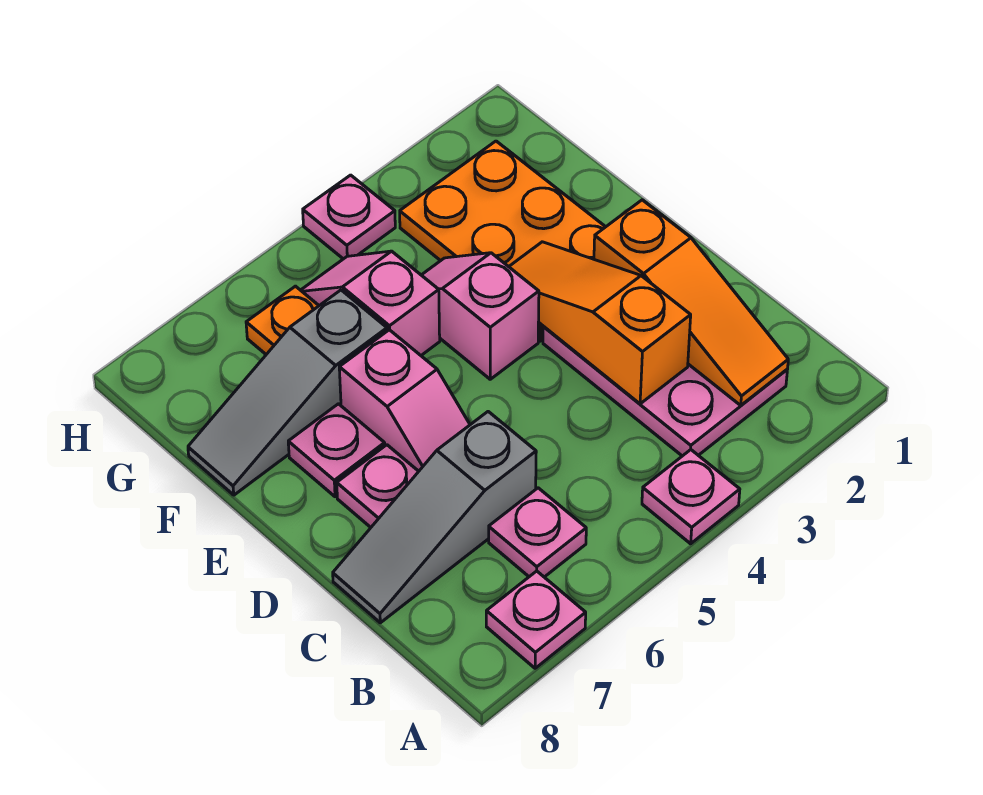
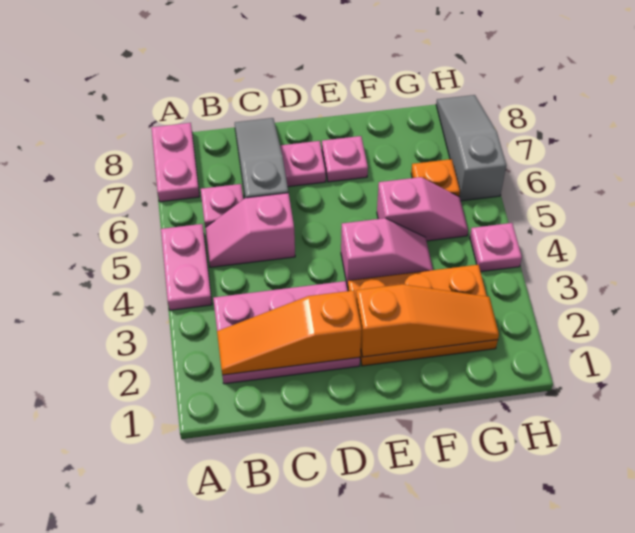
pink 1x1 plate [642,450,740,544] -> pink 1x2 plate [161,224,212,310]
pink 1x1 plate [486,571,586,668] -> pink 1x2 plate [151,123,200,202]
orange 1x3 slope [509,242,691,404] -> orange 1x3 slope moved to [356,284,499,357]
pink 1x2 slope [339,330,470,471] -> pink 1x2 slope moved to [205,193,295,267]
grey 1x3 slope [188,290,387,495] -> grey 1x3 slope moved to [436,95,506,201]

